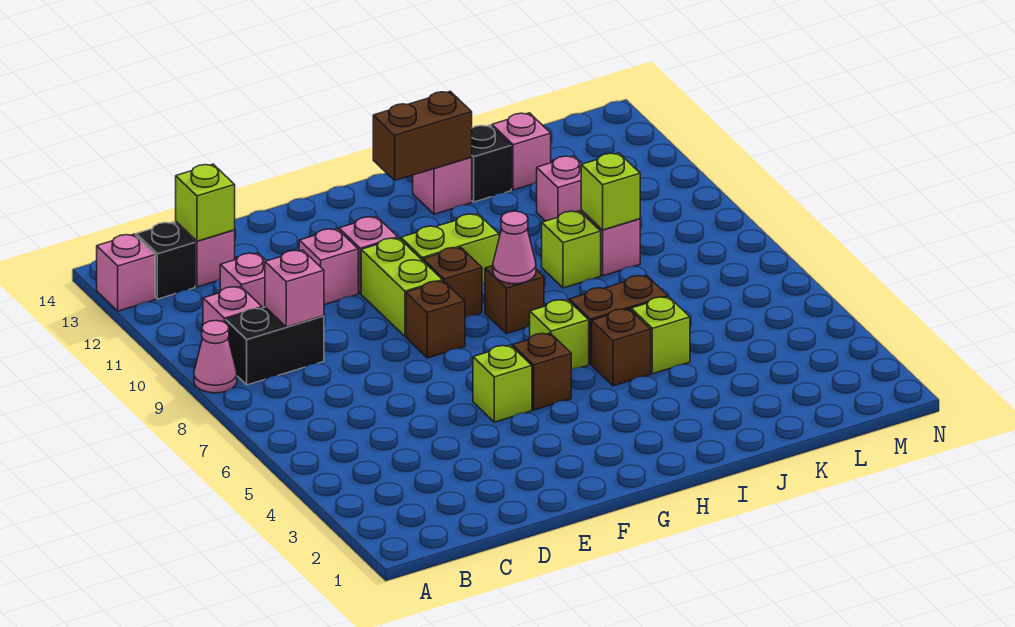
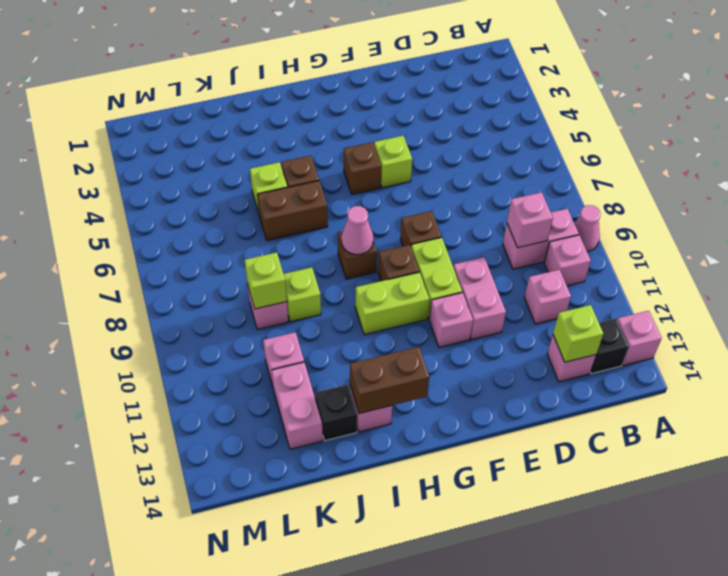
black 1x2 brick [225,307,324,385] -> pink 1x2 brick [503,209,579,269]
pink 1x1 brick [299,229,358,305] -> pink 1x2 brick [453,257,506,340]
lime 1x1 brick [530,300,589,370] -> none
pink 1x1 brick [492,113,551,190] -> pink 1x2 brick [271,362,323,449]

